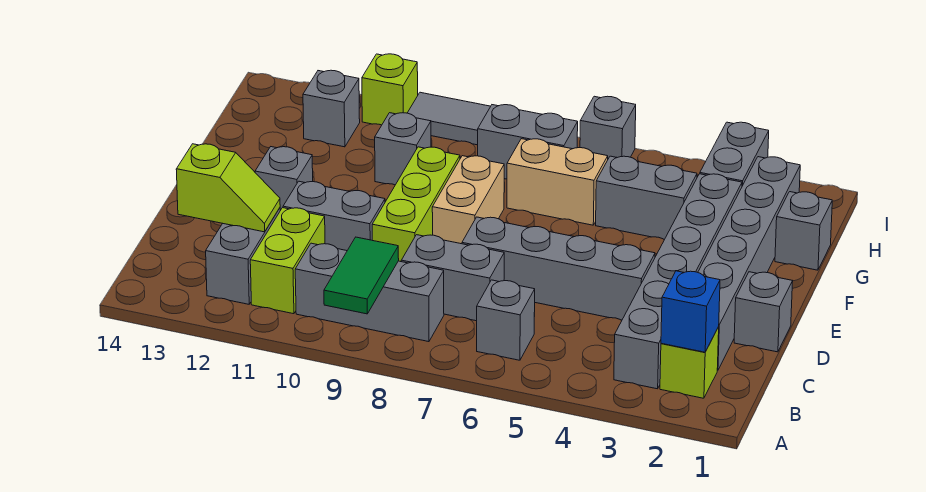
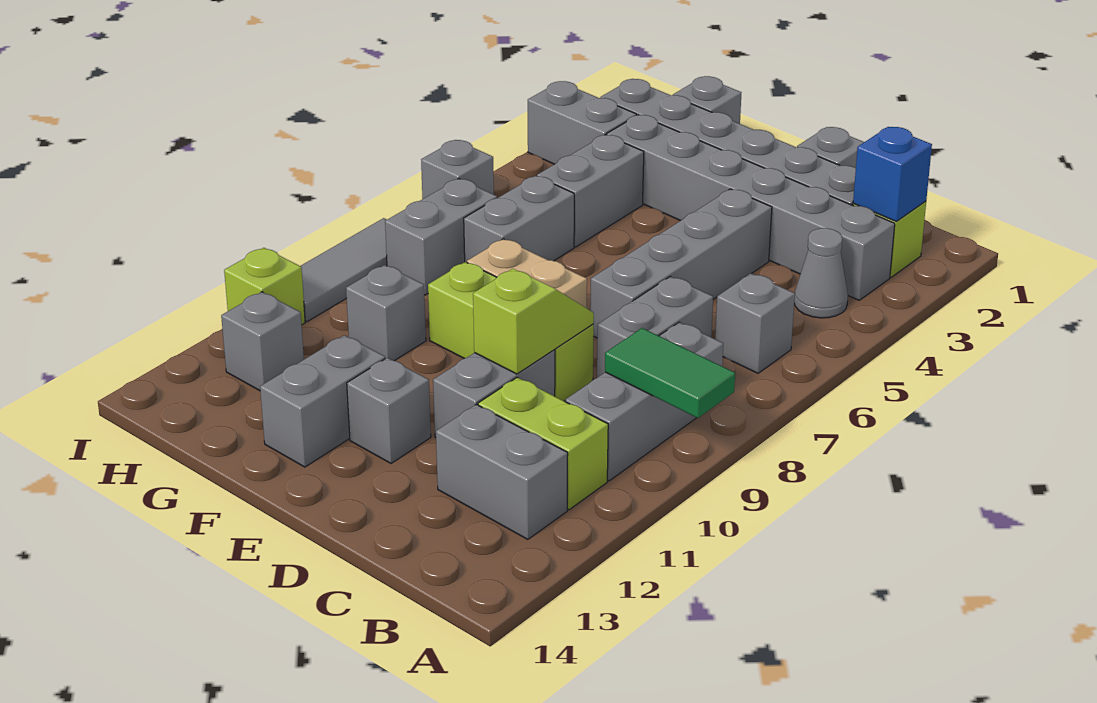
none -> grey 1x1 cone [794,228,848,318]
lime 1x2 slope [176,144,280,232] -> lime 1x2 slope moved to [473,269,594,374]
none -> grey 1x2 brick [260,335,385,467]
tan 1x2 brick [507,139,608,225] -> grey 1x2 brick [464,176,574,262]

